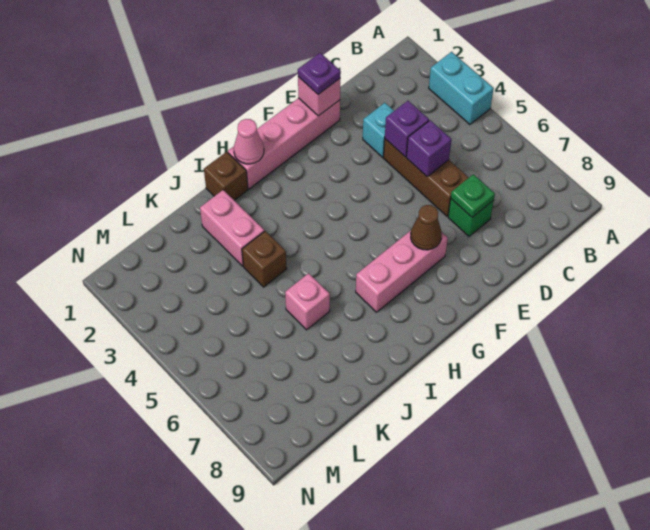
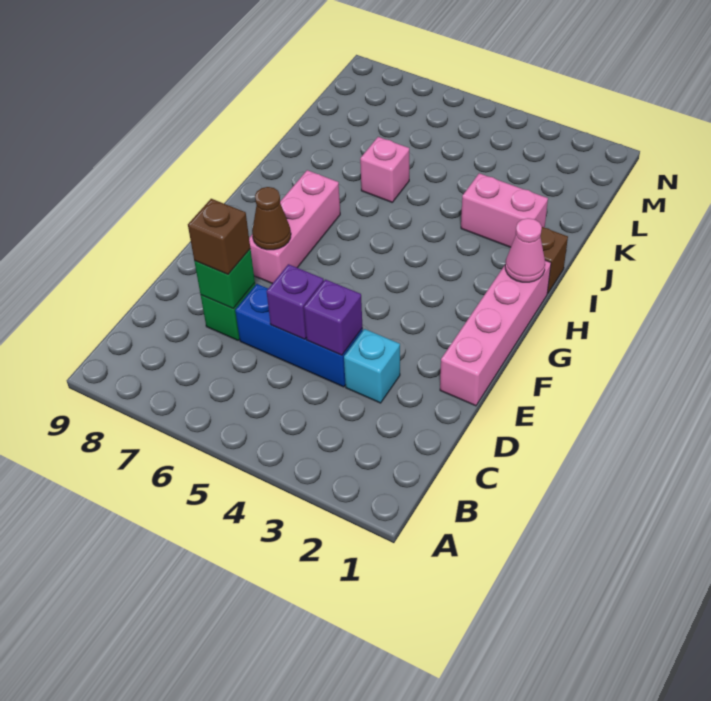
cyan 1x2 brick [429,52,494,124] -> none
brown 1x3 brick [384,139,469,216] -> blue 1x3 brick [235,284,363,387]
green 1x1 plate [451,174,495,217] -> green 1x1 brick [194,249,255,309]
pink 1x1 brick [298,77,340,116] -> none
purple 1x1 plate [298,53,341,94] -> none
brown 1x1 brick [242,231,287,287] -> brown 1x1 brick moved to [188,199,250,274]

